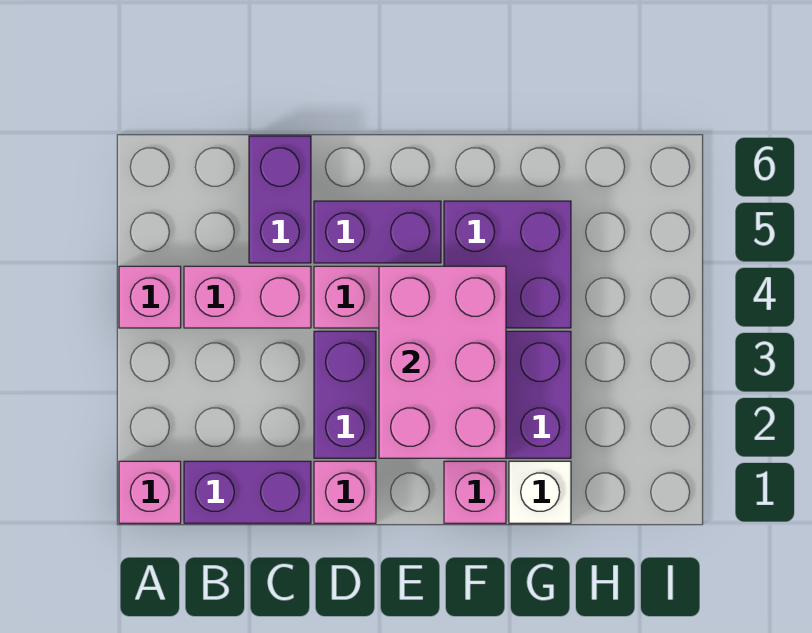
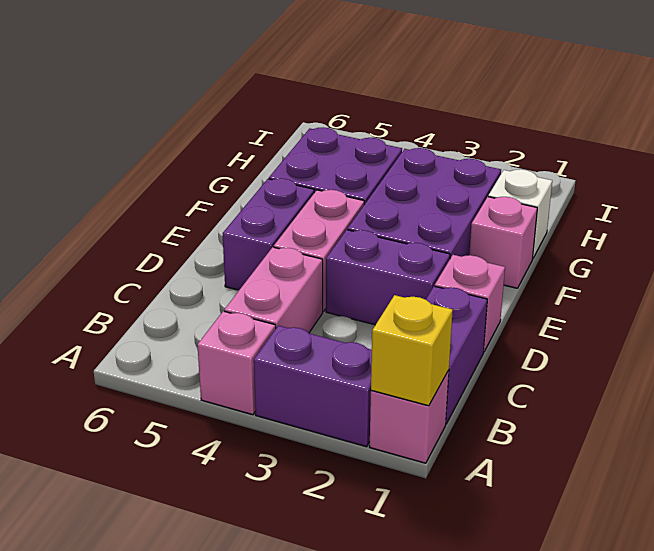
none -> yellow 1x1 brick [371,295,453,406]
purple 1x2 brick [249,136,311,263] -> purple 1x2 brick moved to [254,325,372,447]
pink 2x3 brick [379,266,506,458] -> none

